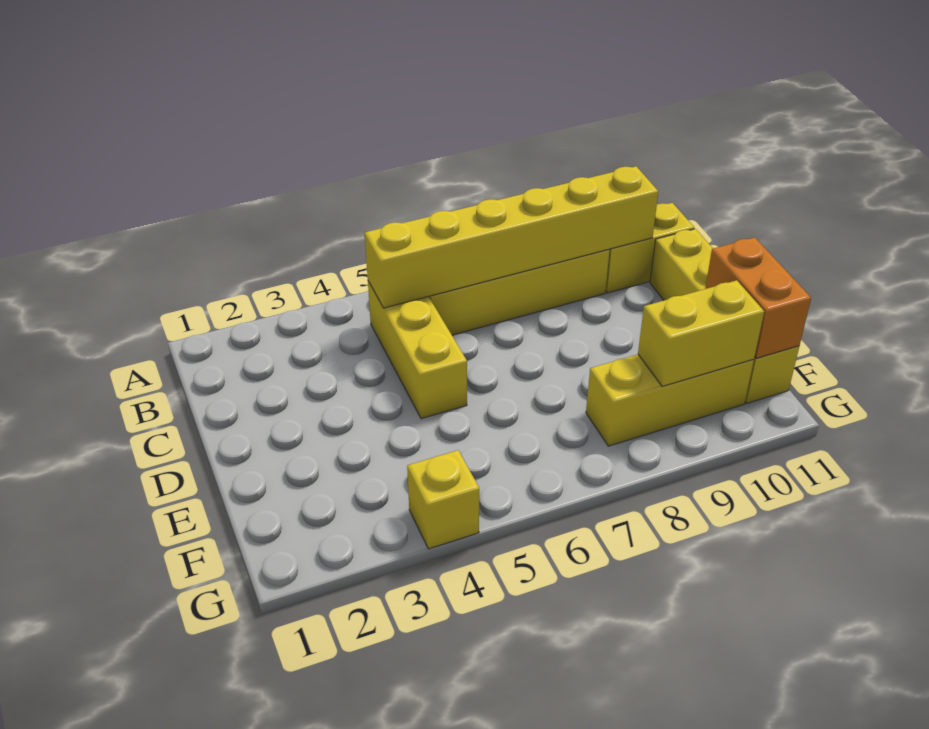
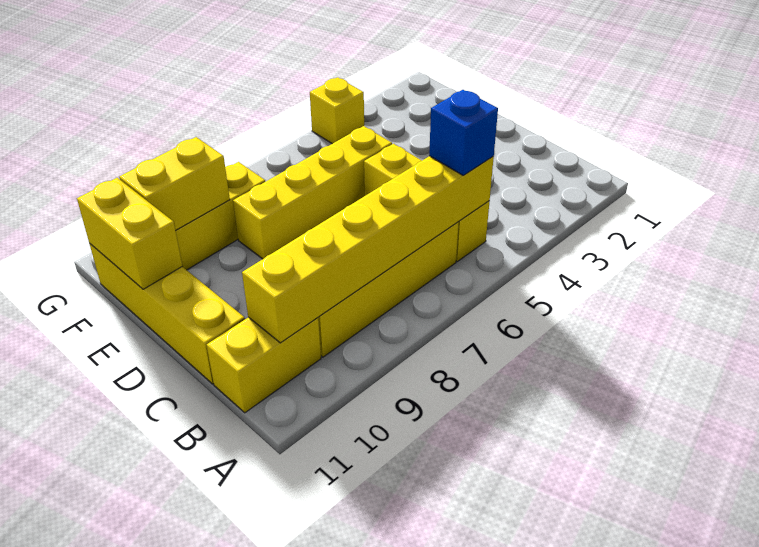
none -> blue 1x1 brick [429,90,498,175]
none -> yellow 1x4 brick [233,126,392,259]
orange 1x2 brick [705,237,811,358] -> yellow 1x2 brick [77,178,182,289]

